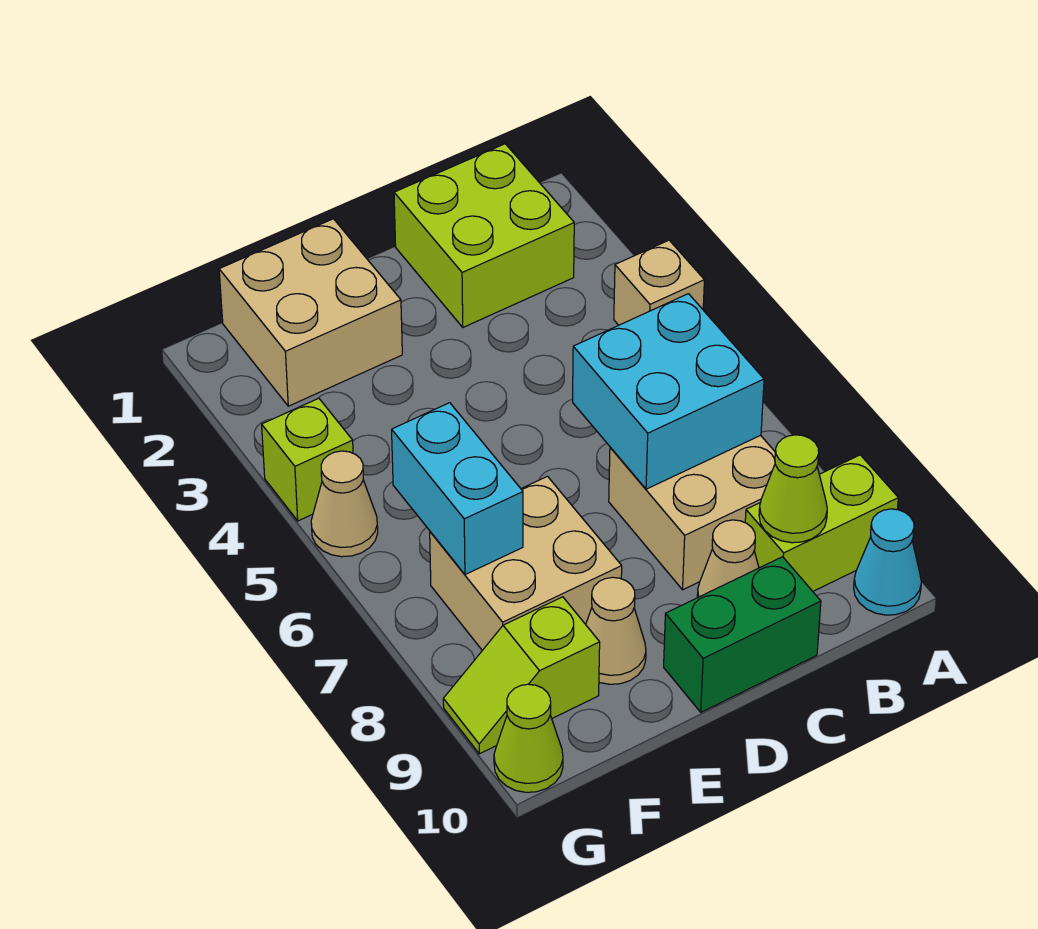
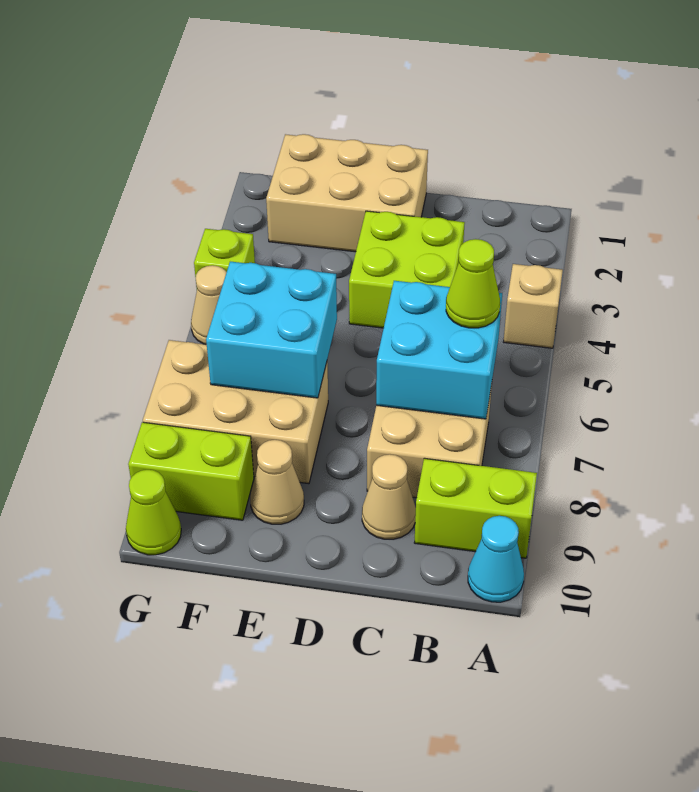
lime 2x2 brick [394,144,574,327] -> lime 2x2 brick moved to [349,211,465,328]
lime 1x1 cone [759,435,827,543] -> lime 1x1 cone moved to [446,239,500,328]
green 1x2 brick [664,557,821,712] -> none
tan 2x2 brick [219,219,402,406] -> tan 2x3 brick [266,134,428,252]
tan 2x2 brick [430,476,622,650] -> tan 2x3 brick [143,340,328,484]
cyan 1x2 brick [392,403,523,575] -> cyan 2x2 brick [206,262,337,398]
lime 1x2 slope [443,597,600,754] -> lime 1x2 brick [128,422,254,520]

